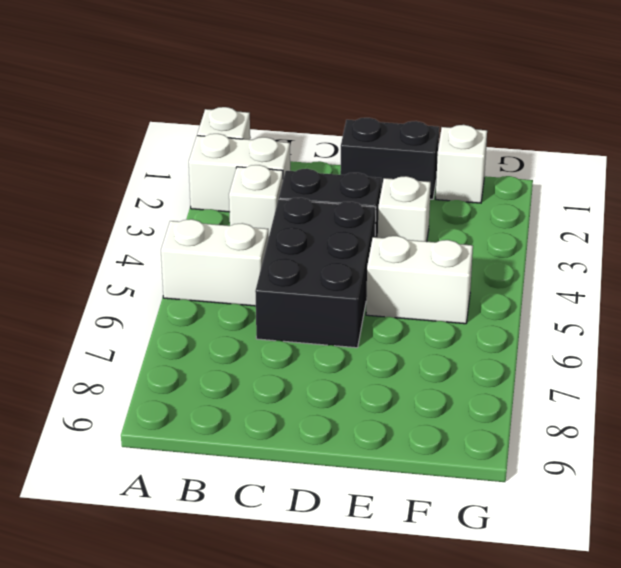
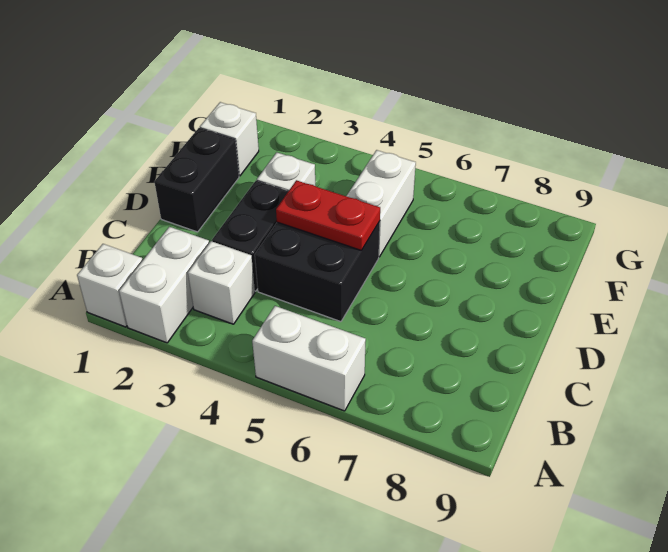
white 1x2 brick [161,219,269,306] -> white 1x2 brick turned to [252,306,366,411]
black 2x3 brick [255,198,376,348] -> black 2x2 brick [255,221,380,322]
none -> red 1x2 plate [276,180,380,250]

